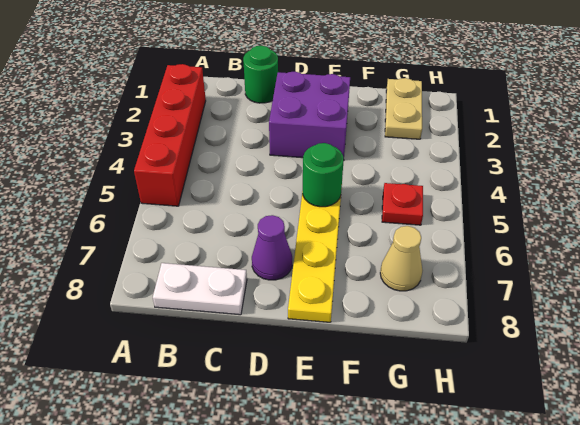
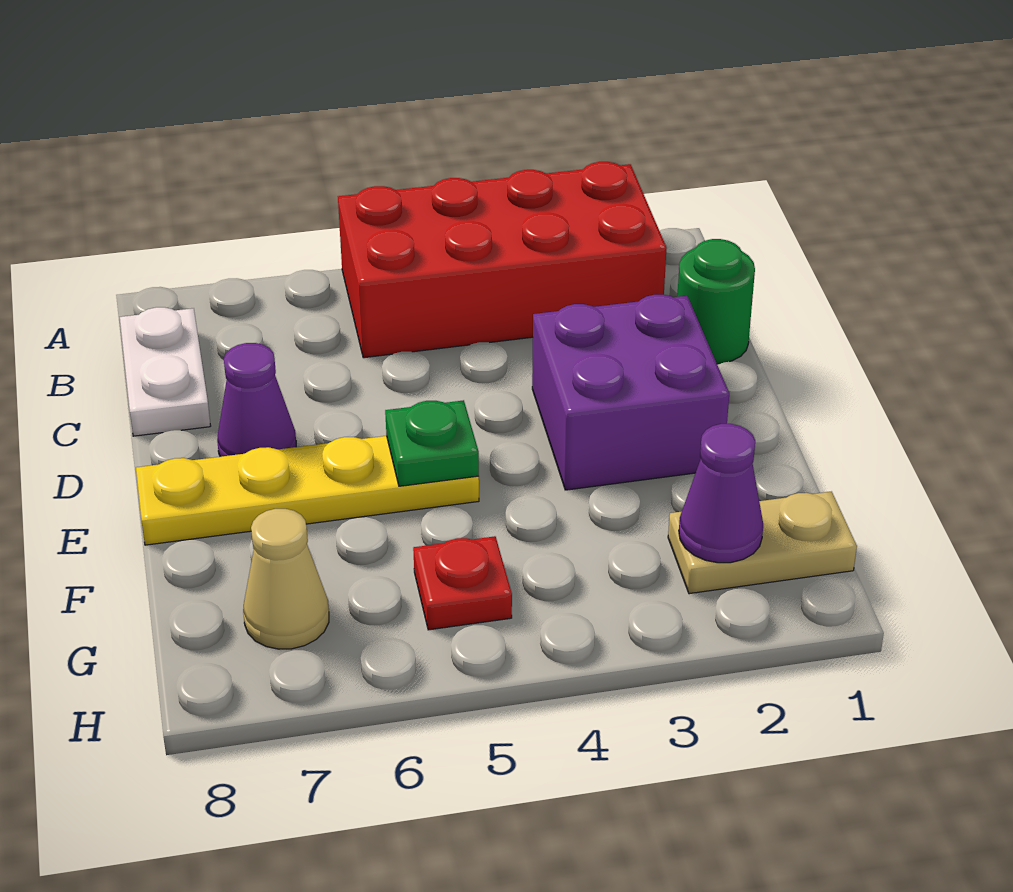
red 1x4 brick [134,64,206,206] -> red 2x4 brick [338,162,667,358]
green 1x1 round brick [303,143,344,207] -> green 1x1 plate [385,400,479,486]
none -> purple 1x1 cone [679,424,763,563]

